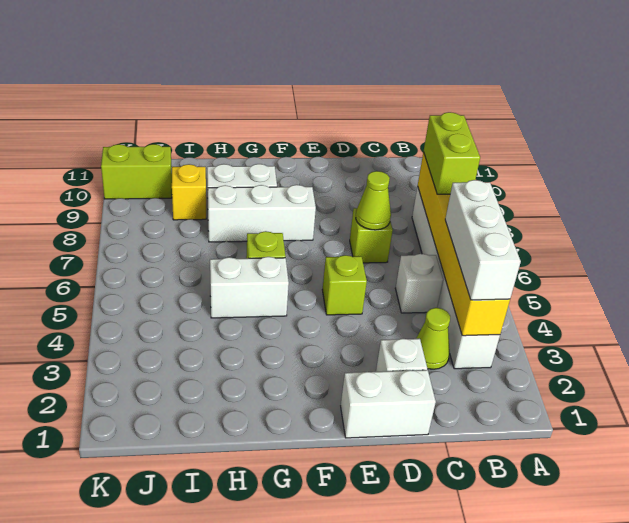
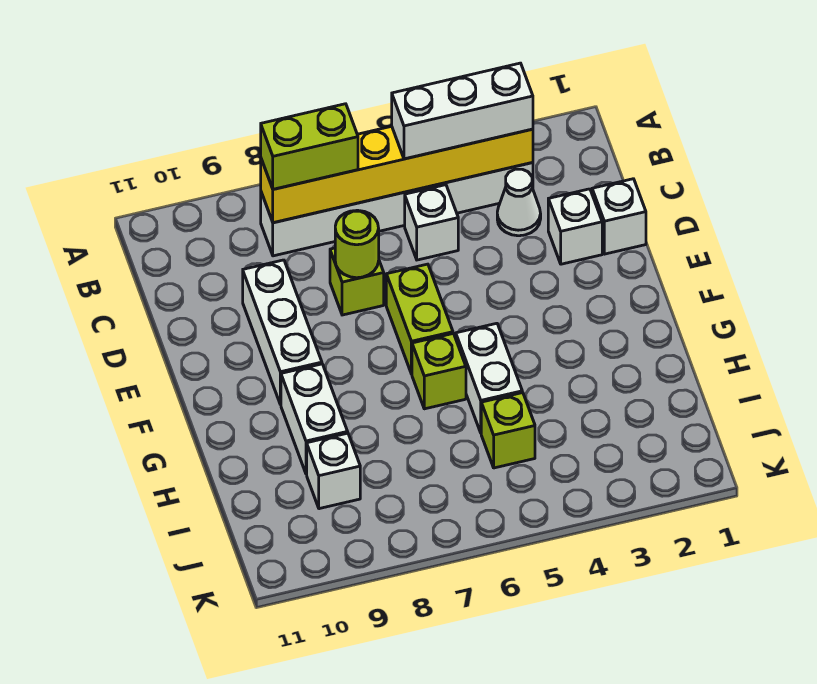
lime 1x1 cone [416,308,450,369] -> white 1x1 cone [497,169,541,236]
white 1x2 brick [341,370,436,438] -> white 1x1 brick [592,179,646,254]
lime 1x1 cone [356,171,391,230] -> lime 1x1 round brick [335,210,379,278]
lime 1x1 brick [322,255,367,315] -> lime 1x1 brick moved to [481,393,535,468]
white 1x3 brick [208,185,316,242] -> white 1x3 brick moved to [243,260,322,405]
yellow 1x1 brick [172,164,206,220] -> white 1x1 brick [307,433,360,509]
lime 1x2 brick [101,144,172,199] -> lime 1x2 brick moved to [386,264,453,374]

